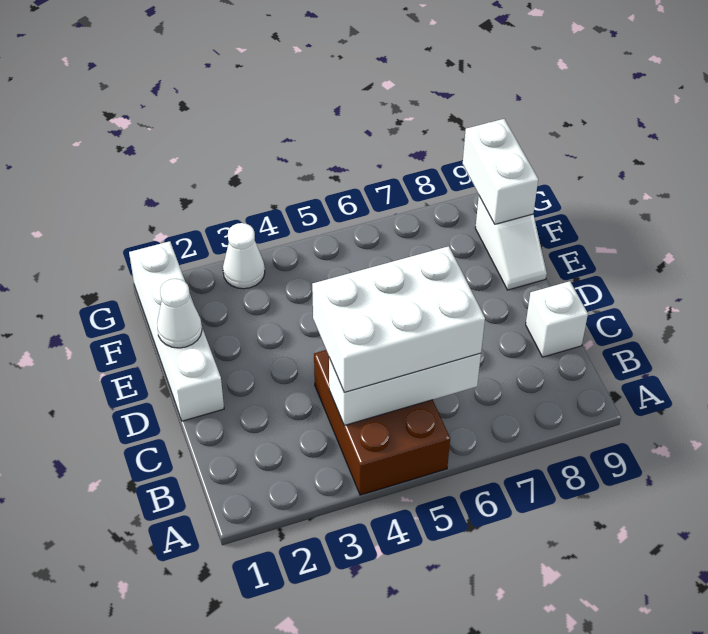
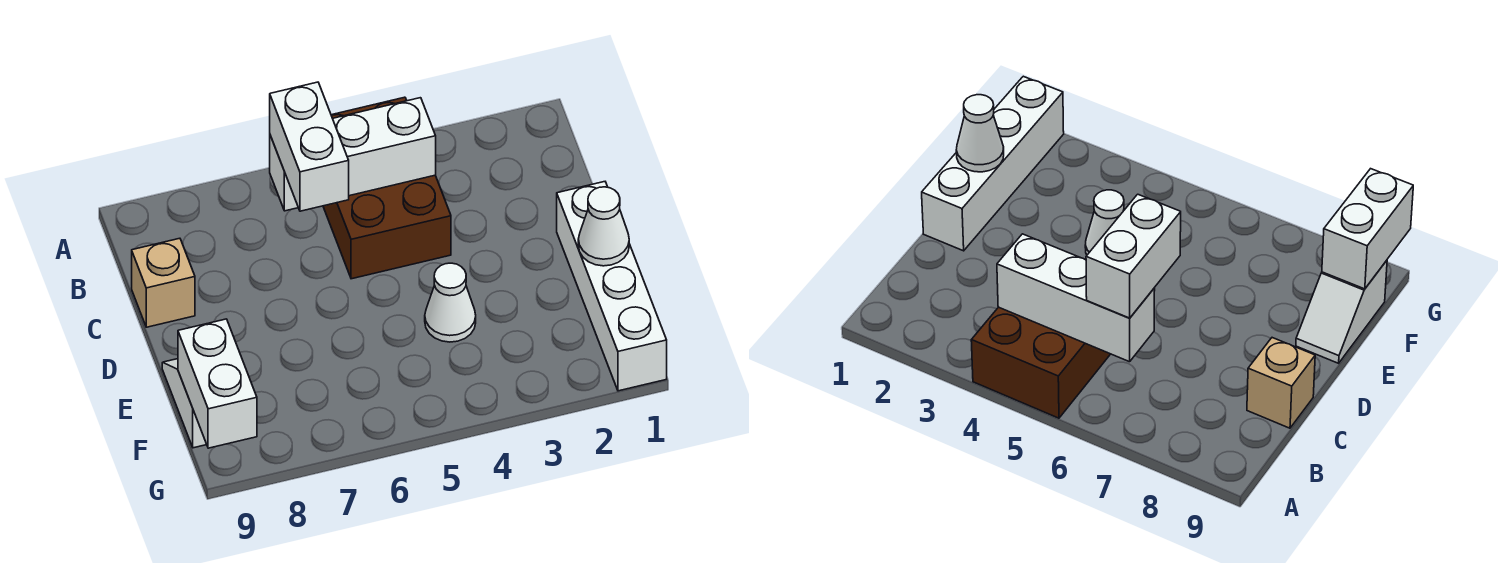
white 2x3 brick [312,246,485,392] -> white 1x2 brick [270,82,349,211]
white 1x1 brick [526,281,588,357] -> tan 1x1 brick [132,238,195,327]
white 1x1 cone [223,223,265,289] -> white 1x1 cone moved to [425,263,476,342]

